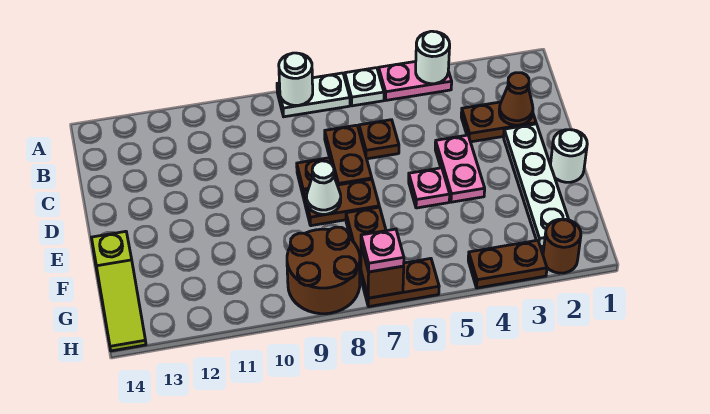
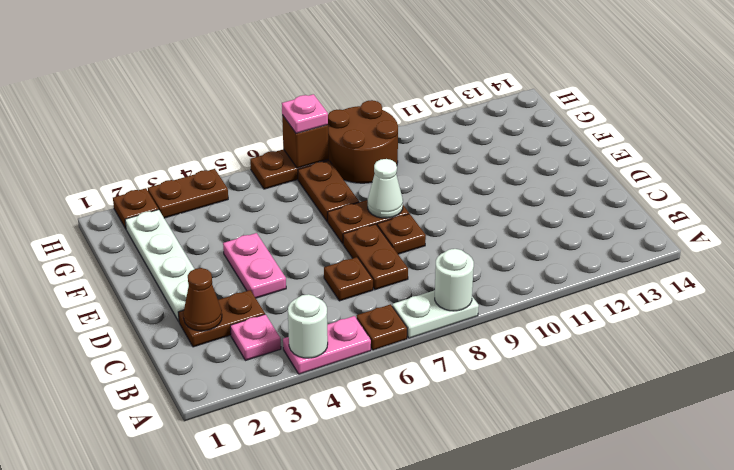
white 1x1 plate [345,68,384,106] -> brown 1x1 plate [357,304,407,350]
white 1x1 round brick [550,130,587,182] -> none
pink 1x1 plate [409,168,450,208] -> pink 1x1 plate moved to [230,314,281,361]
lime 1x3 slope [91,231,146,351] -> none
brown 1x1 round brick [543,219,581,273] -> brown 1x1 plate [113,188,158,229]

